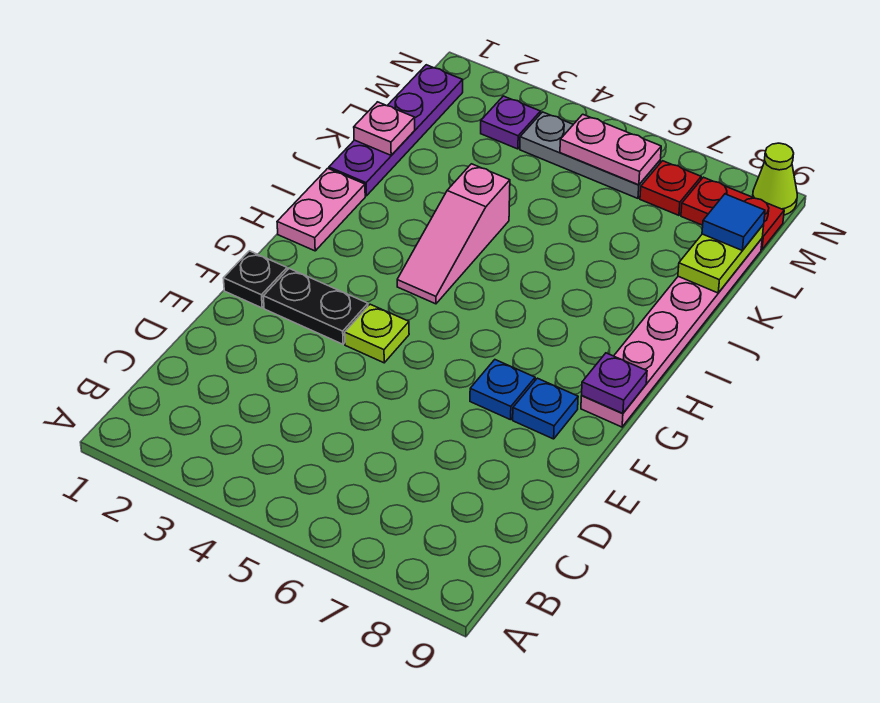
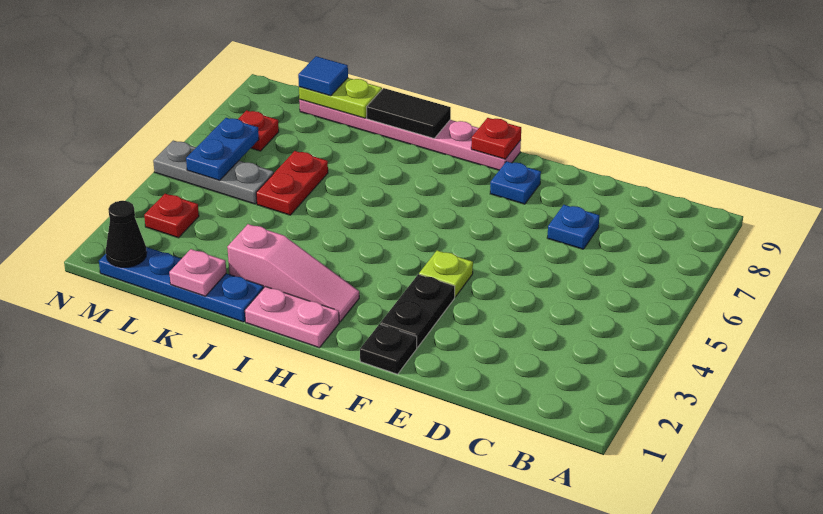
blue 1x1 plate [470,360,535,420] -> blue 1x1 plate moved to [547,205,599,249]
purple 1x1 plate [582,353,647,413] -> red 1x1 plate [471,118,521,159]
pink 1x3 slope [397,164,510,304] -> pink 1x3 slope moved to [227,224,359,322]
none -> black 1x2 tile [367,88,451,138]
purple 1x4 plate [329,65,463,196] -> blue 1x4 plate [99,247,264,322]
none -> black 1x1 cone [106,201,147,267]
purple 1x1 plate [481,96,541,149] -> red 1x1 plate [144,194,199,238]
grey 1x3 plate [520,112,660,198] -> grey 1x3 plate turned to [153,141,274,204]
pink 1x2 plate [560,114,661,185] -> blue 1x2 plate [186,118,259,181]
red 1x2 plate [681,177,784,250] -> red 1x2 plate moved to [256,151,328,215]
lime 1x1 cone [753,143,797,215] -> none

